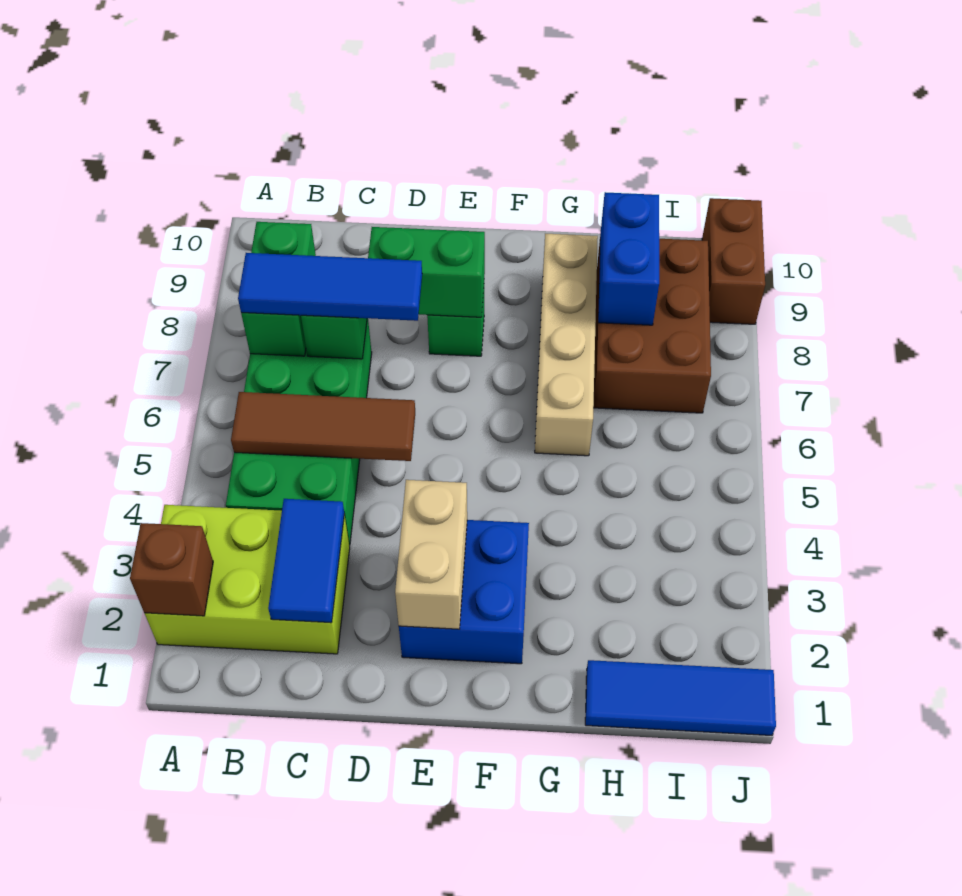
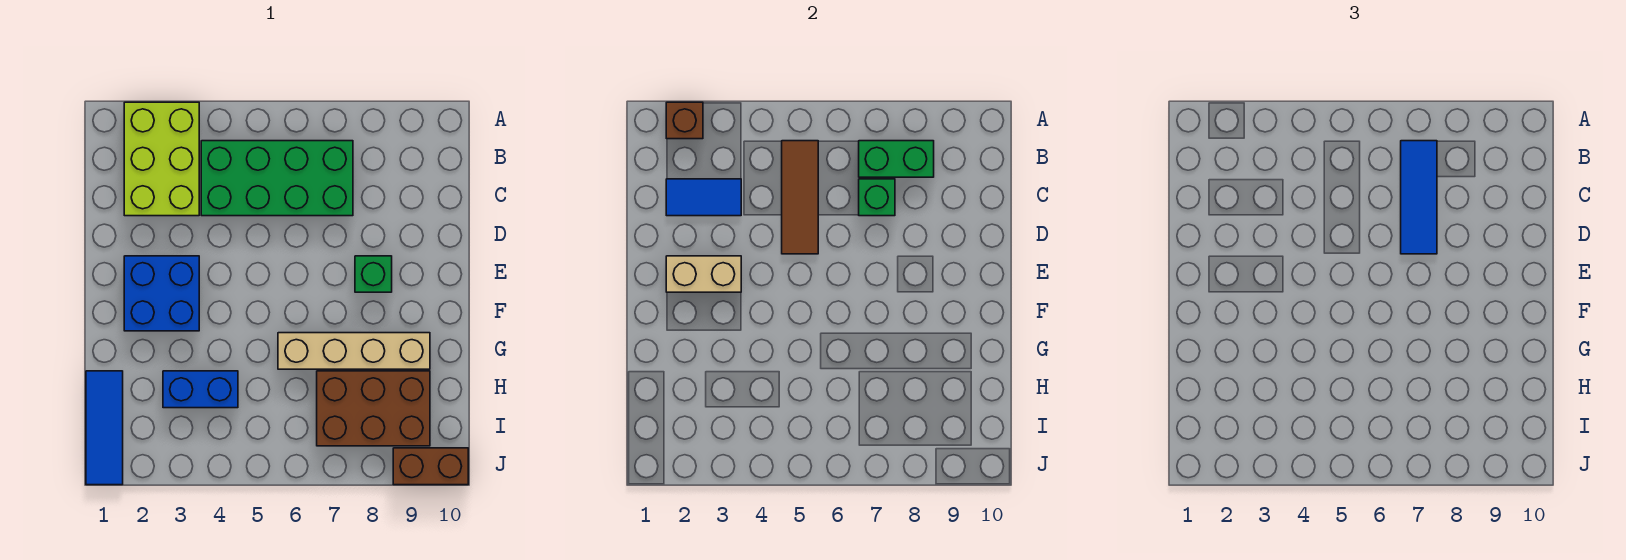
green 1x2 brick [368,227,485,317] -> none
blue 1x2 brick [598,192,659,325] -> blue 1x2 brick moved to [163,371,238,408]

